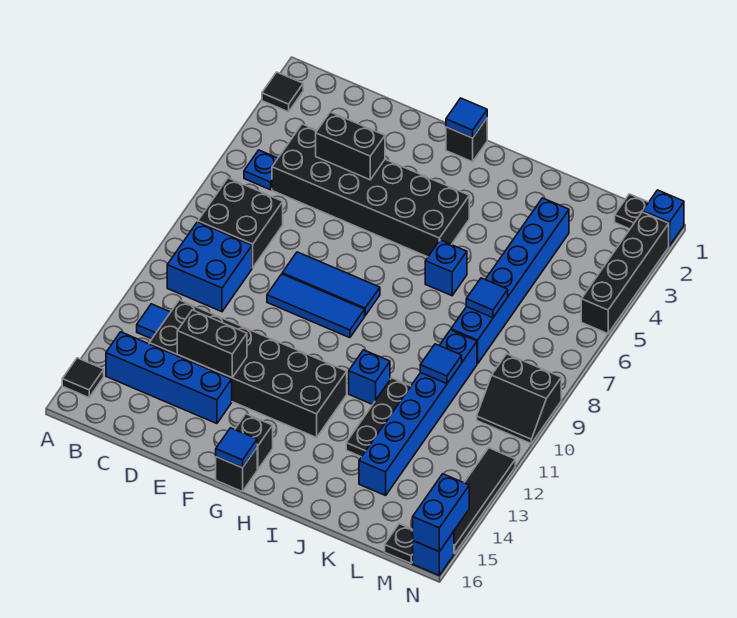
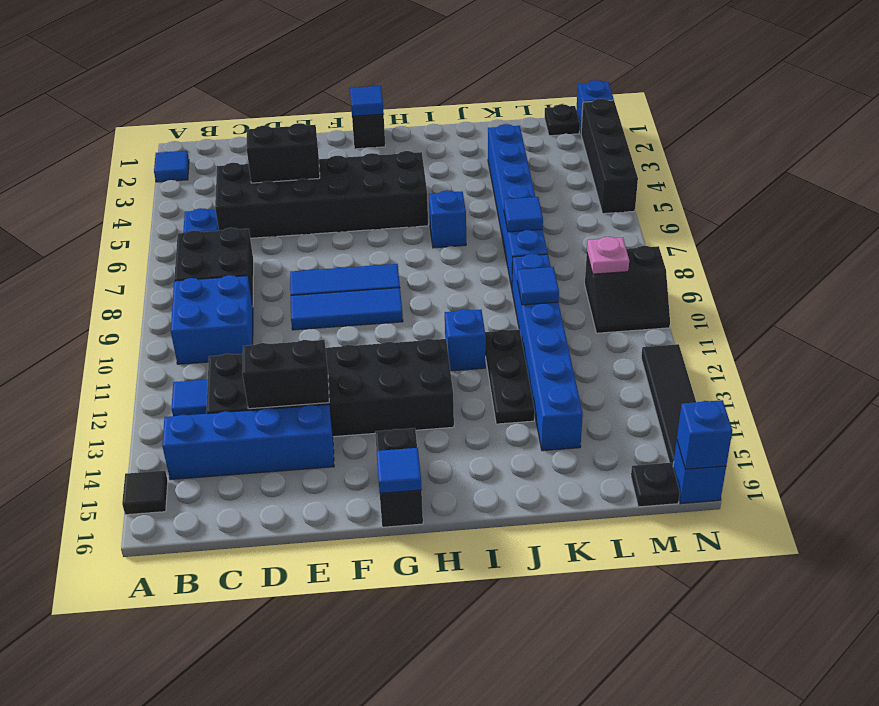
black 1x1 tile [262,72,303,112] -> blue 1x1 tile [154,151,189,182]
none -> pink 1x1 plate [587,237,629,274]
blue 1x2 brick [413,474,469,551] -> blue 1x1 brick [677,400,732,469]

